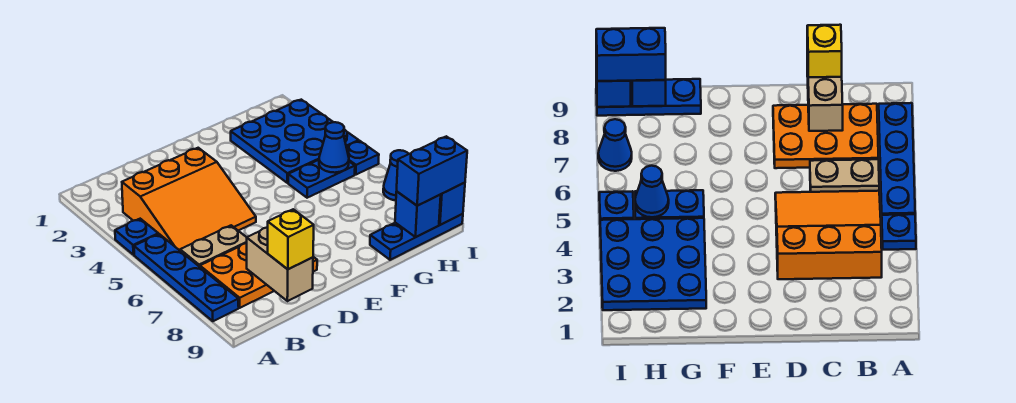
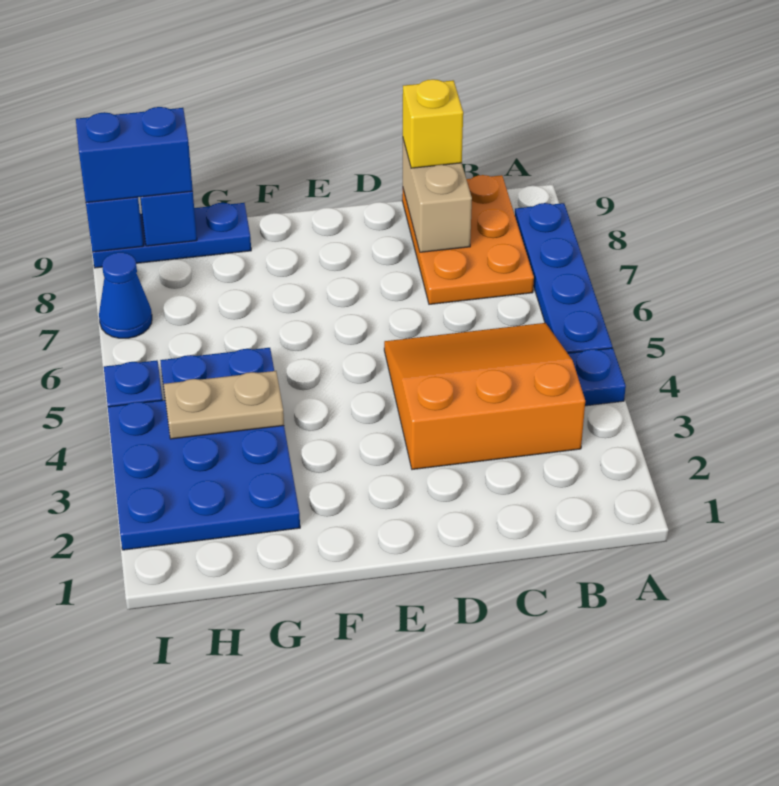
tan 1x2 plate [180,225,247,267] -> tan 1x2 plate moved to [164,371,284,439]
orange 2x3 plate [200,243,317,308] -> orange 2x3 plate turned to [402,175,534,304]
blue 1x1 cone [319,122,349,173] -> none

